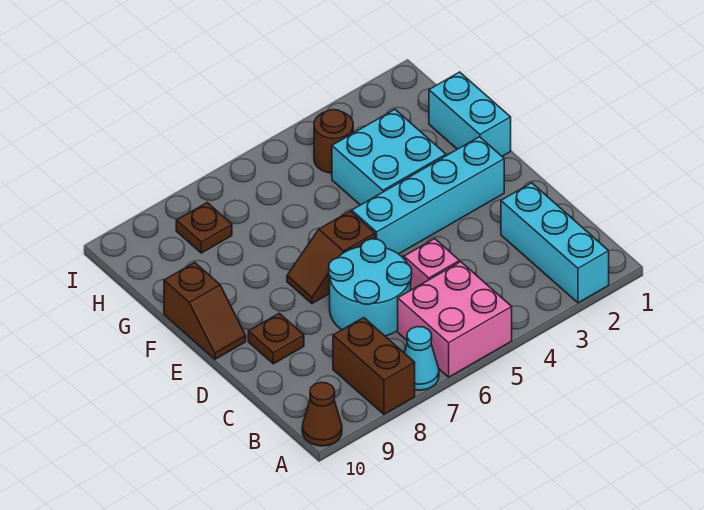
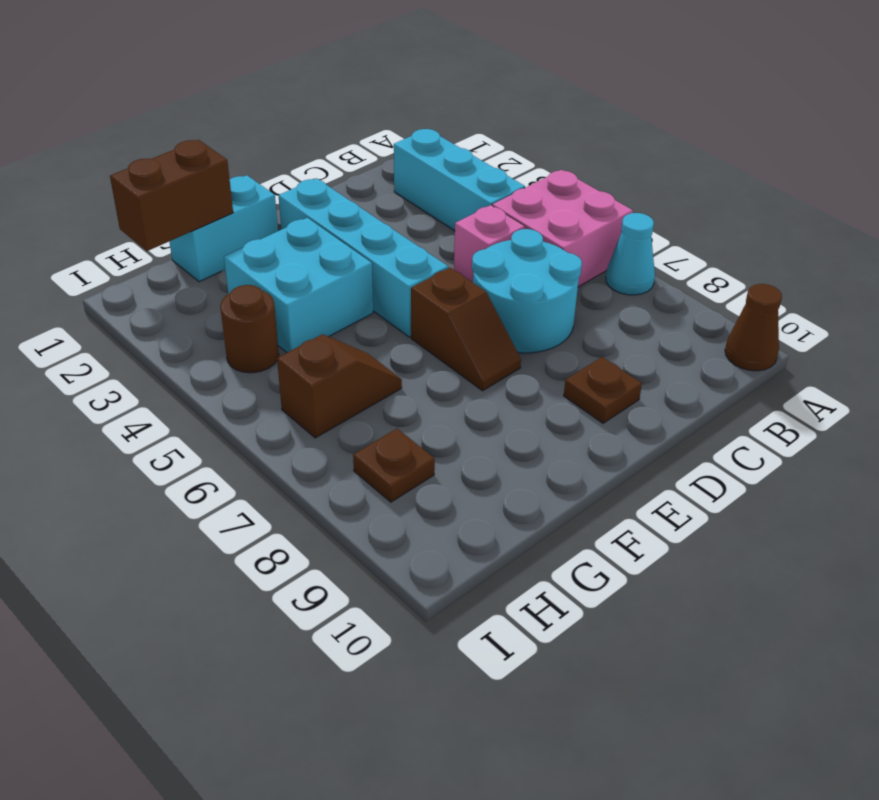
cyan 1x3 brick [501,183,609,303] -> cyan 1x3 brick turned to [394,129,525,231]
brown 1x2 brick [333,318,415,414] -> brown 1x2 brick moved to [110,140,233,251]
brown 1x2 slope [164,262,246,359] -> brown 1x2 slope moved to [277,334,402,438]

